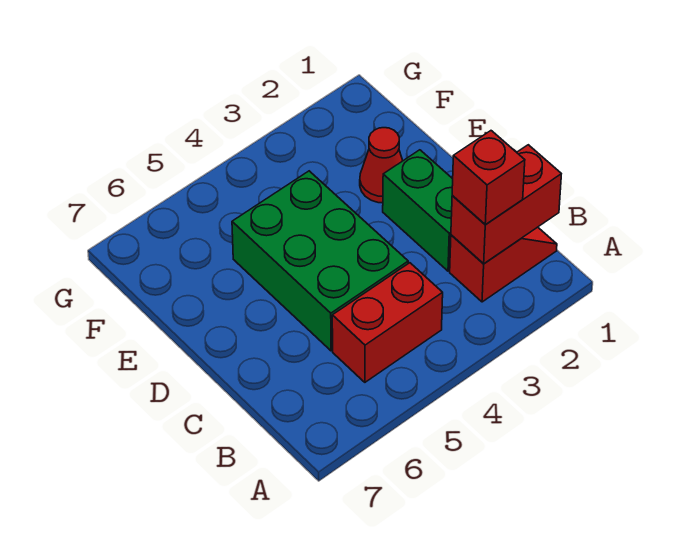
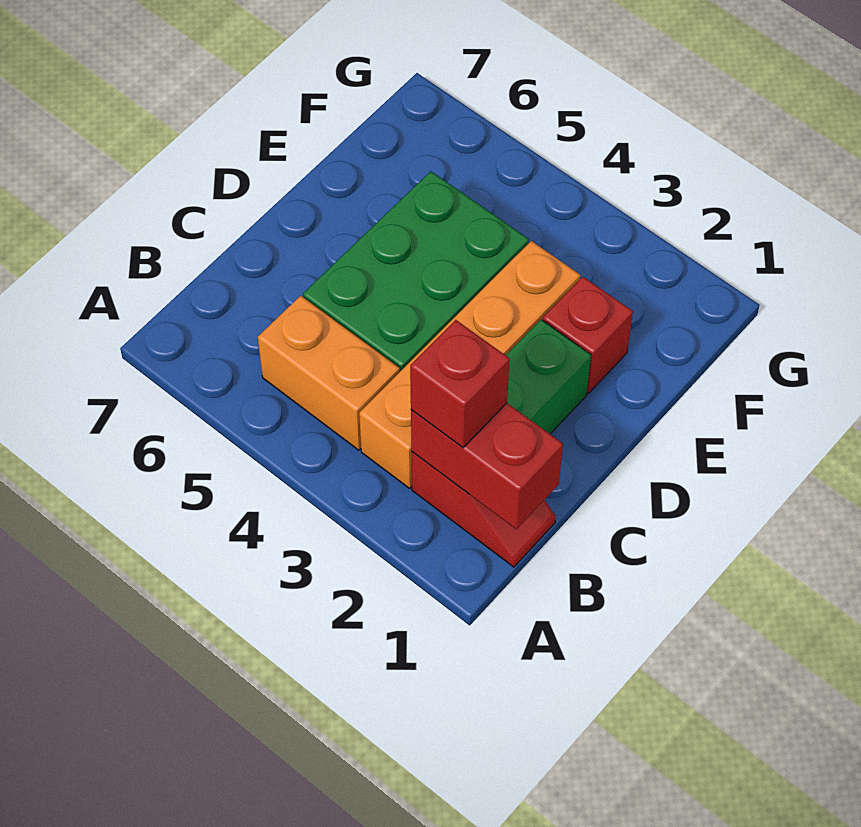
none -> orange 1x4 brick [359,241,580,488]
red 1x2 brick [332,263,443,382] -> orange 1x2 brick [258,296,400,450]
red 1x1 cone [360,128,403,203] -> red 1x1 brick [543,277,633,393]

